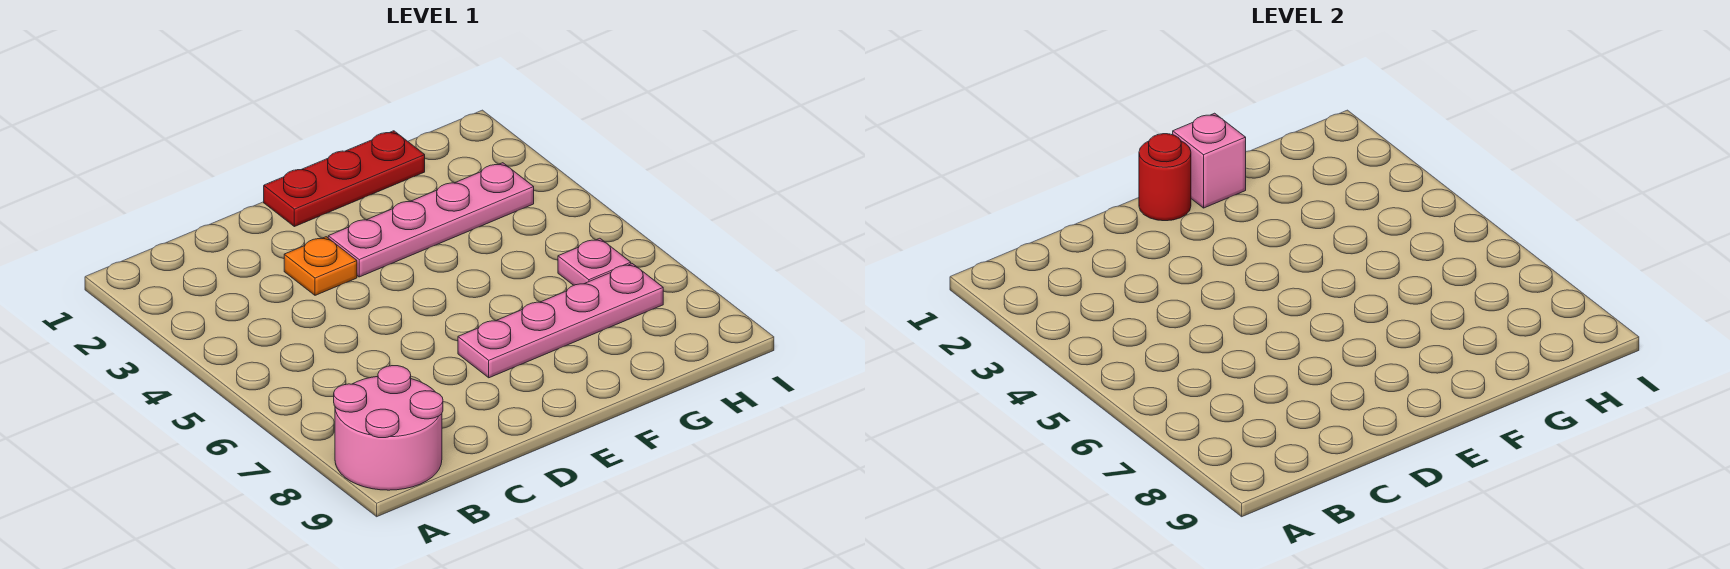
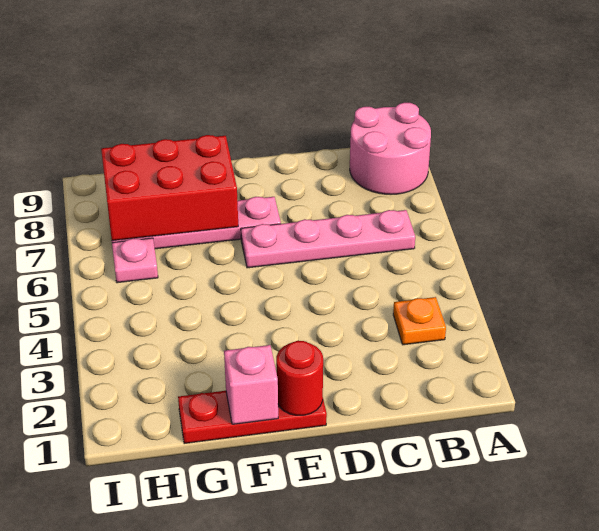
orange 1x1 plate [284,237,357,295] -> orange 1x1 plate moved to [393,297,446,345]
pink 1x4 plate [328,163,534,277] -> pink 1x4 plate moved to [241,210,415,268]
none -> red 2x3 brick [101,135,238,241]

